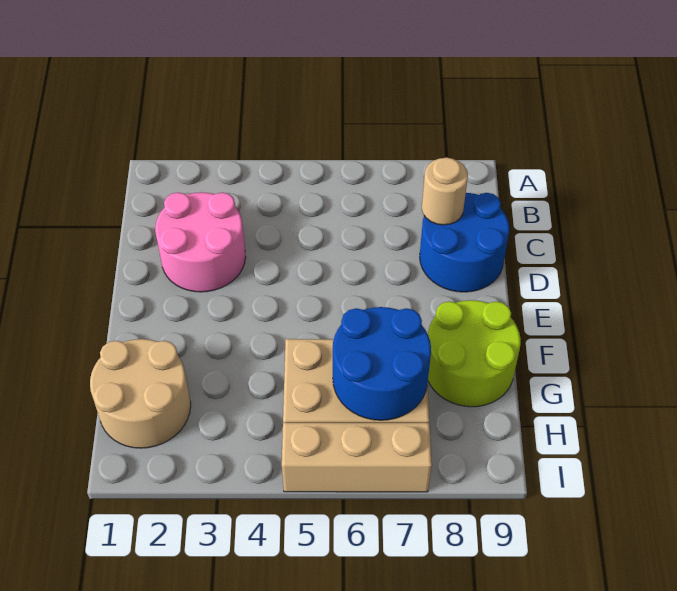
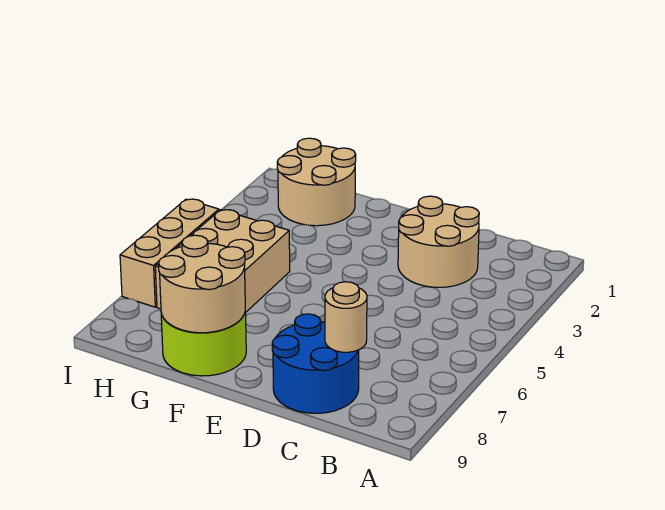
pink 2x2 round brick [155,192,246,292] -> tan 2x2 round brick [398,196,479,287]
none -> tan 2x2 round brick [158,235,245,333]
blue 2x2 round brick [333,307,431,420] -> none

